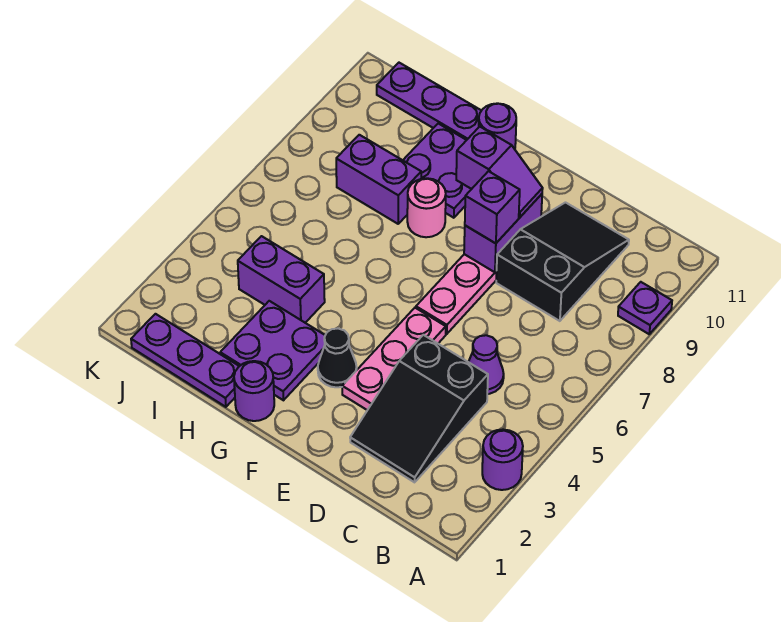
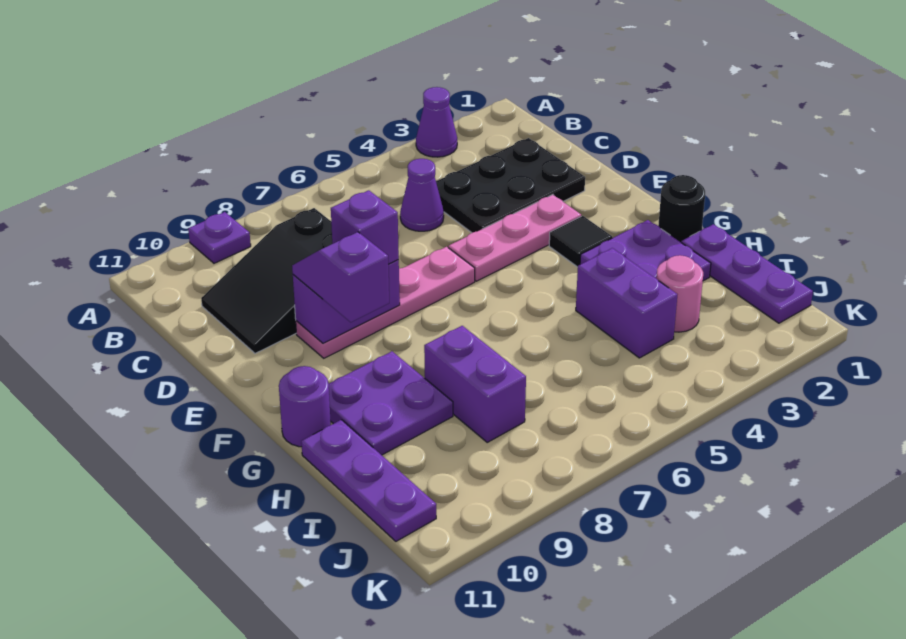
purple 1x1 round brick [482,430,523,490] -> purple 1x1 cone [416,87,457,157]
black 2x3 slope [350,335,488,482] -> black 2x3 plate [436,138,585,233]
black 1x1 cone [318,329,357,387] -> black 1x1 tile [549,216,612,267]
purple 1x1 round brick [234,361,274,421] -> black 1x1 round brick [658,175,705,242]
pink 1x1 round brick [407,178,446,237] -> pink 1x1 round brick moved to [656,255,703,332]

